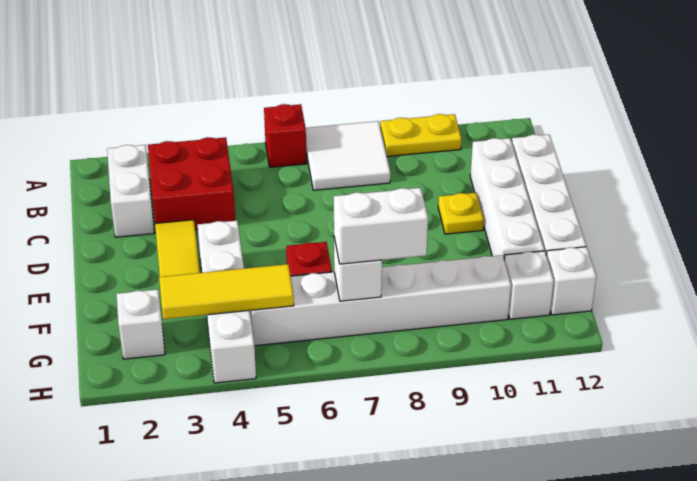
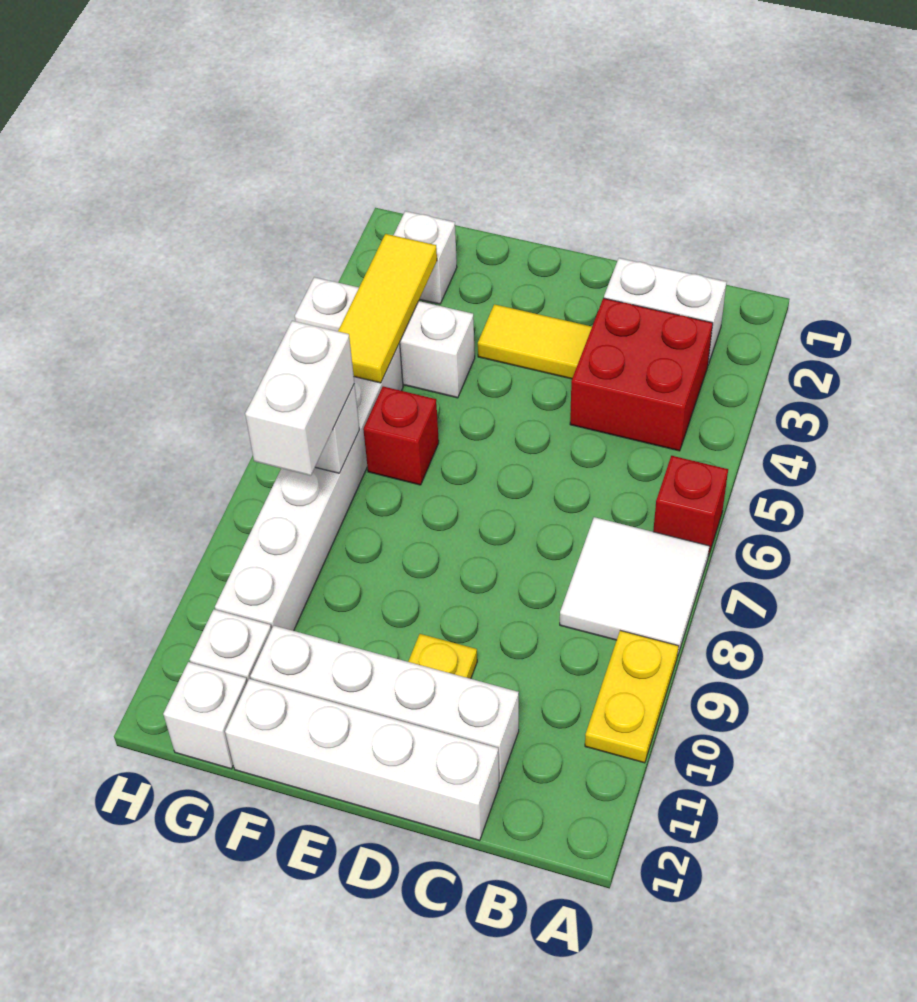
white 1x4 brick [198,221,256,383] -> white 1x3 brick [295,277,475,398]

